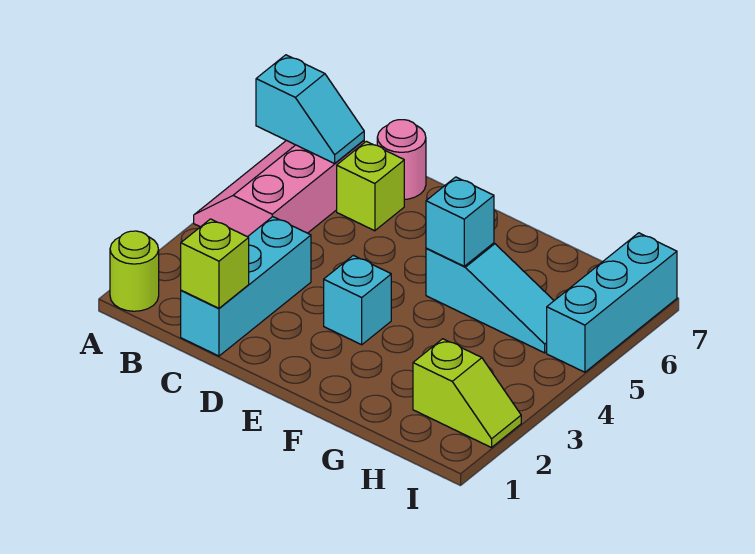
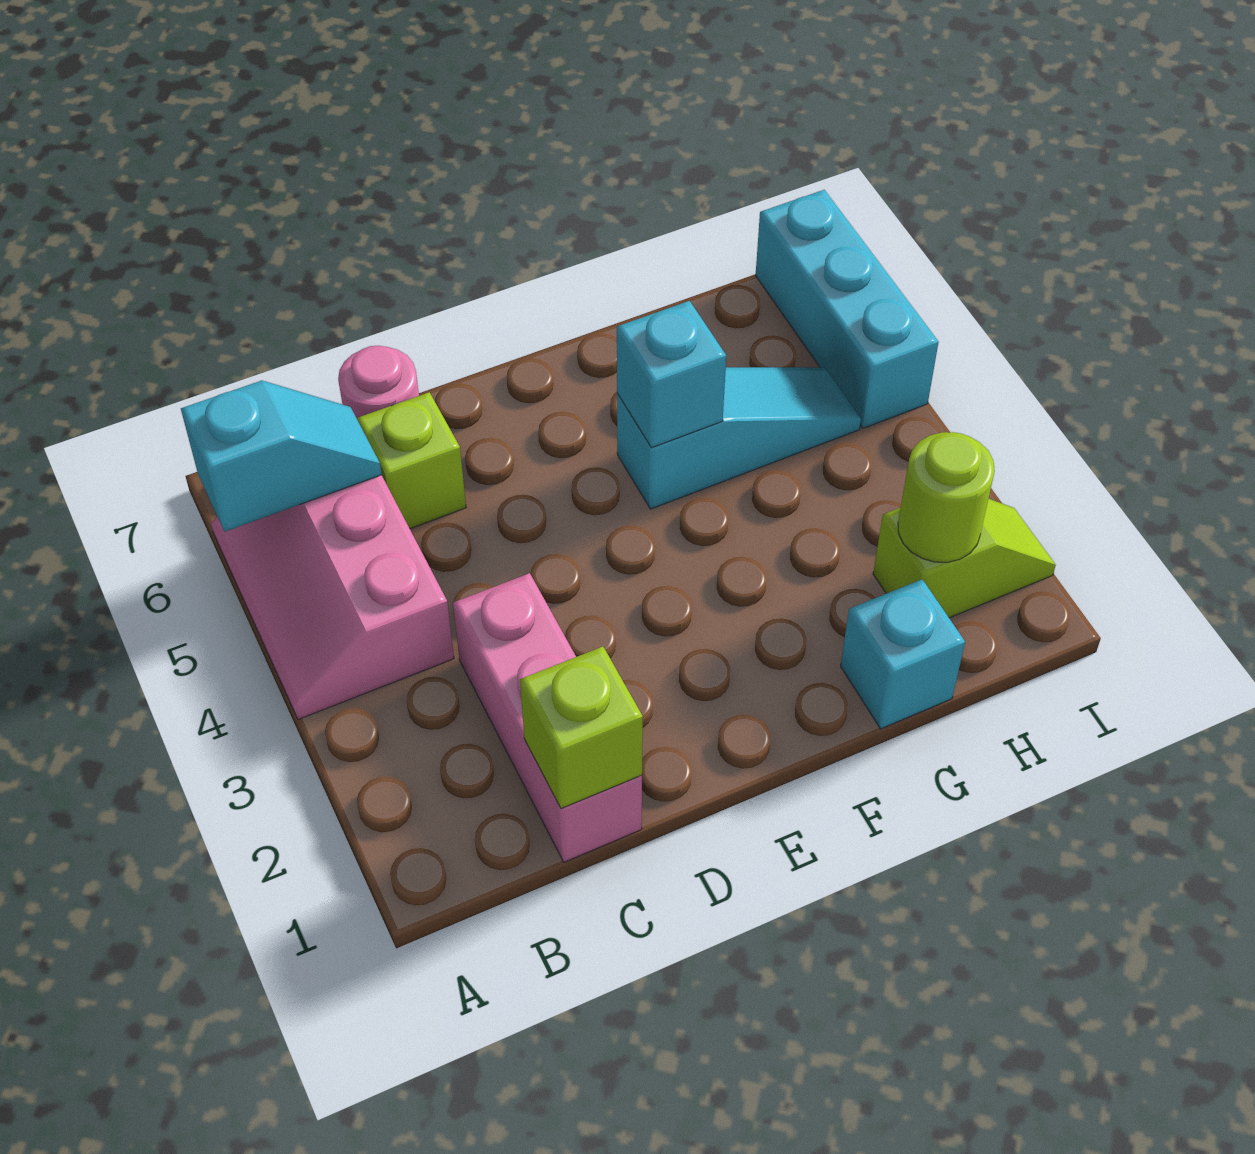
lime 1x1 round brick [110,231,159,311] -> lime 1x1 round brick moved to [898,432,995,562]
cyan 1x3 brick [181,217,311,356] -> pink 1x3 brick [453,573,642,862]
cyan 1x1 brick [324,255,391,345] -> cyan 1x1 brick moved to [841,579,965,729]

